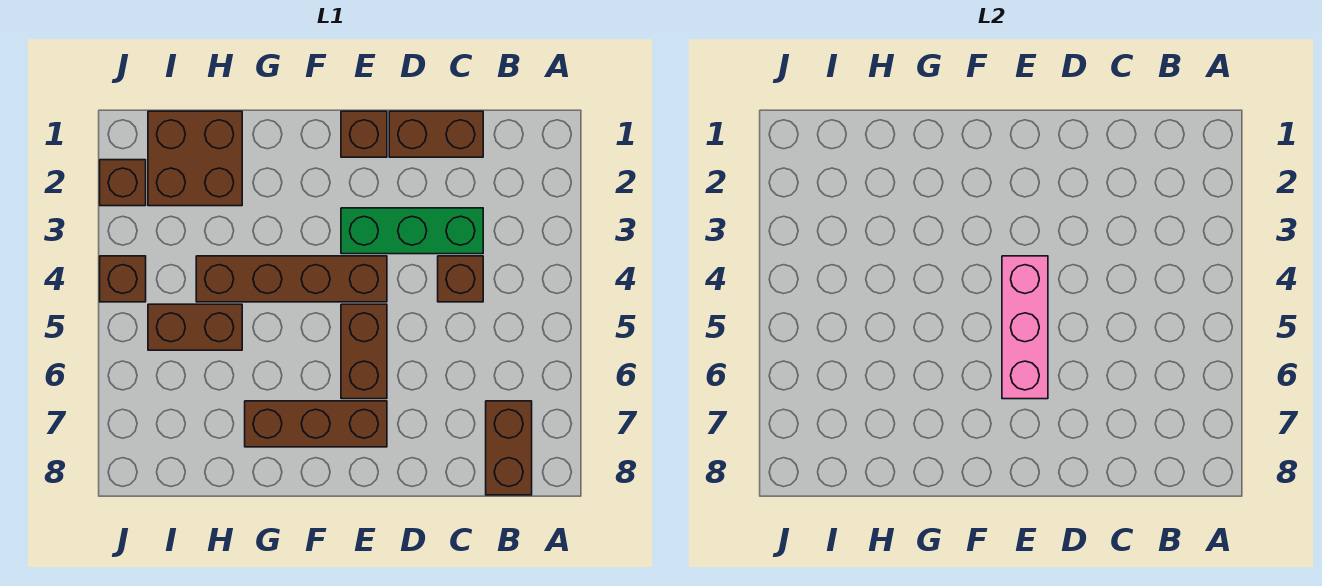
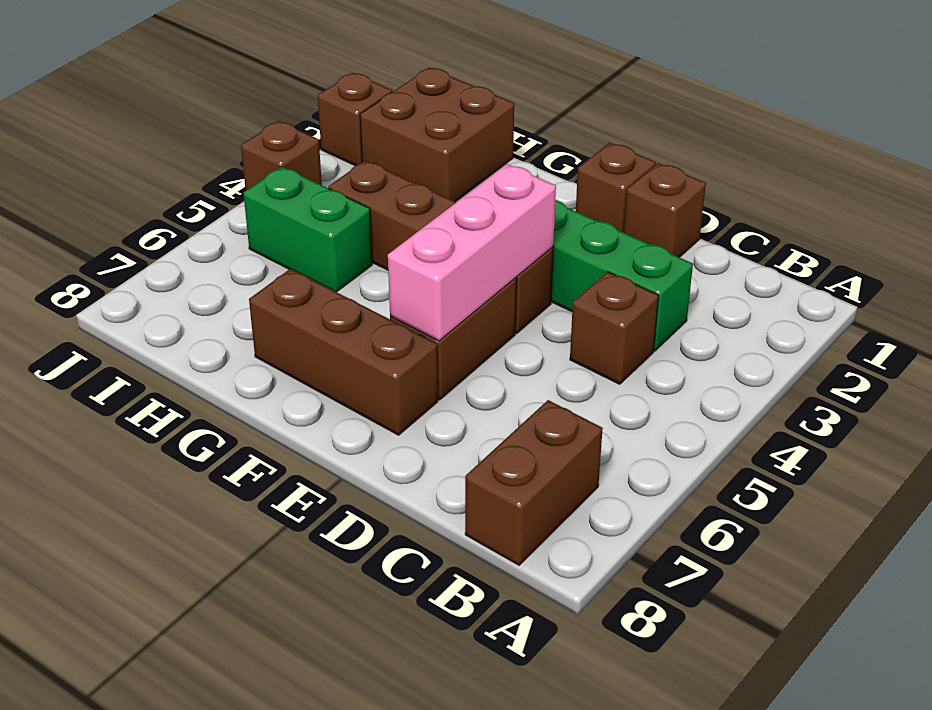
brown 1x2 brick [389,111,483,157] -> brown 1x1 brick [624,163,706,257]
brown 1x2 brick [148,304,242,350] -> green 1x2 brick [243,167,372,292]

